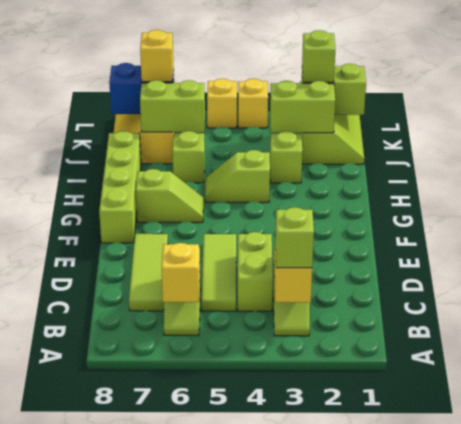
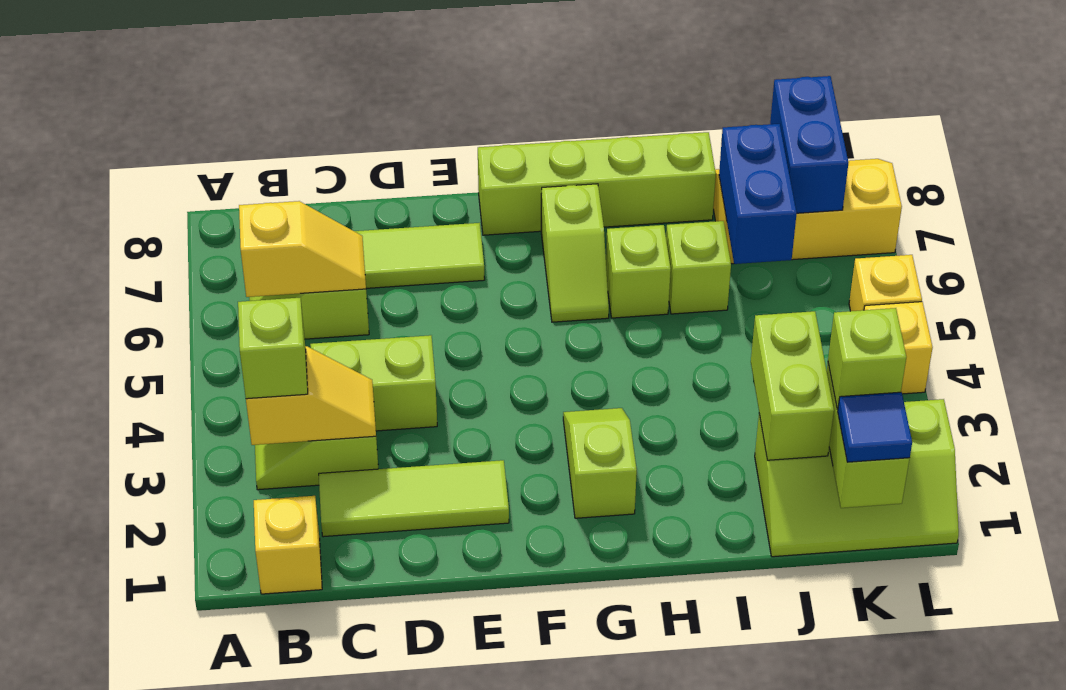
lime 1x3 tile [201,234,236,311] -> lime 1x3 tile moved to [319,460,509,537]
lime 1x2 slope [205,150,270,202] -> lime 1x2 slope moved to [563,408,637,518]
lime 1x1 brick [270,131,302,183] -> lime 1x1 brick moved to [606,225,671,318]
lime 1x2 brick [140,80,205,132] -> blue 1x2 brick [719,124,797,264]
none -> blue 1x1 tile [838,392,912,462]
yellow 1x1 brick [140,30,173,82] -> yellow 1x1 brick moved to [254,496,322,594]

